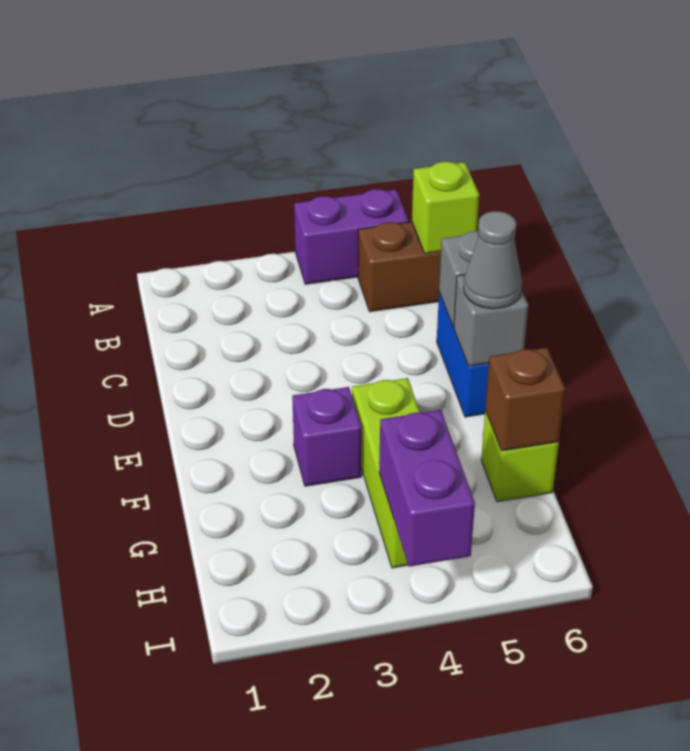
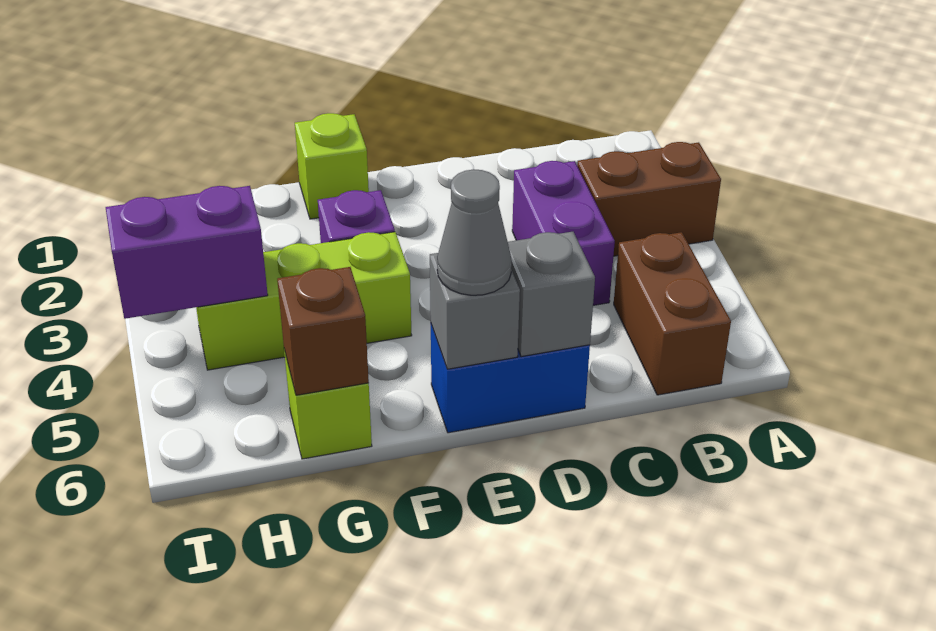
none -> brown 1x2 brick [577,142,721,256]
purple 1x2 brick [294,189,409,284] -> purple 1x2 brick moved to [512,161,615,305]
lime 1x1 brick [412,162,479,254] -> lime 1x1 brick moved to [295,113,369,219]

